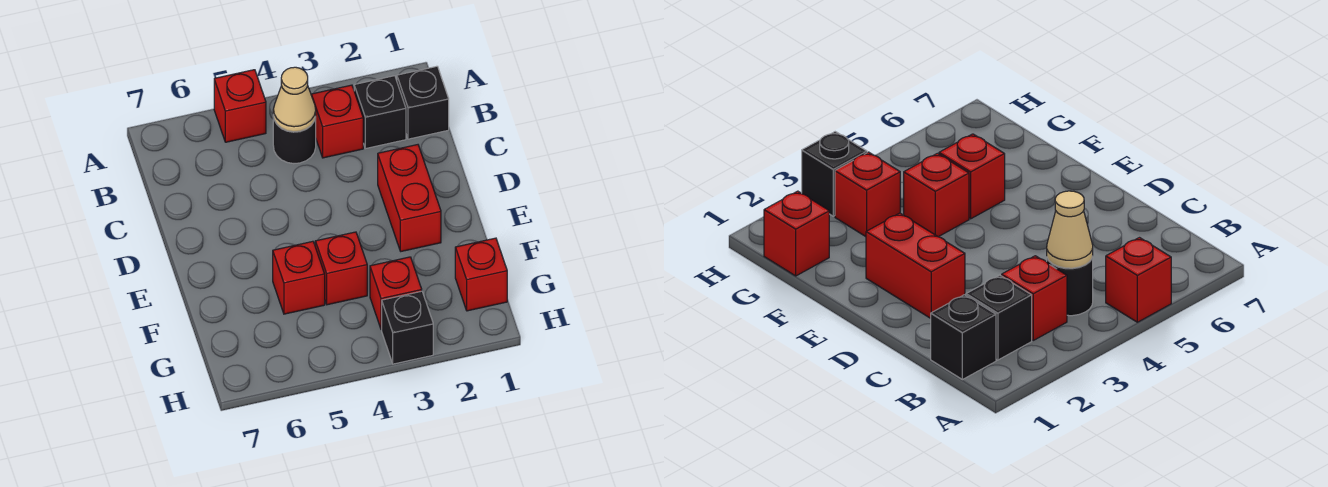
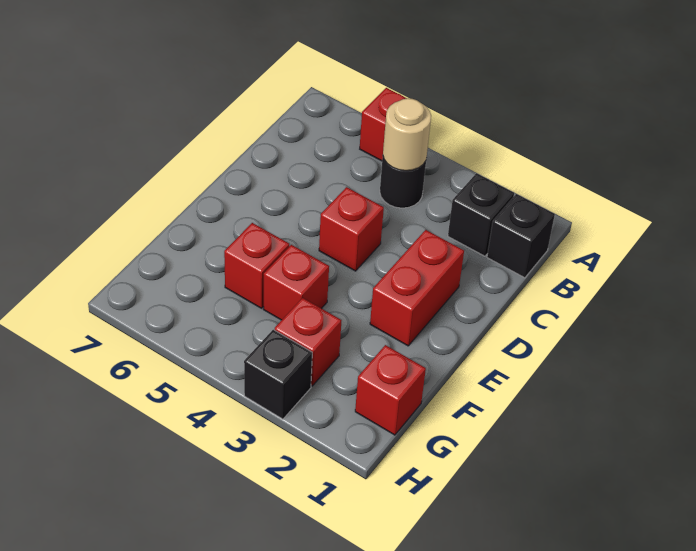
red 1x1 brick [311,85,363,158] -> red 1x1 brick moved to [319,187,384,271]
tan 1x1 cone [273,67,316,132] -> tan 1x1 round brick [383,98,431,171]

